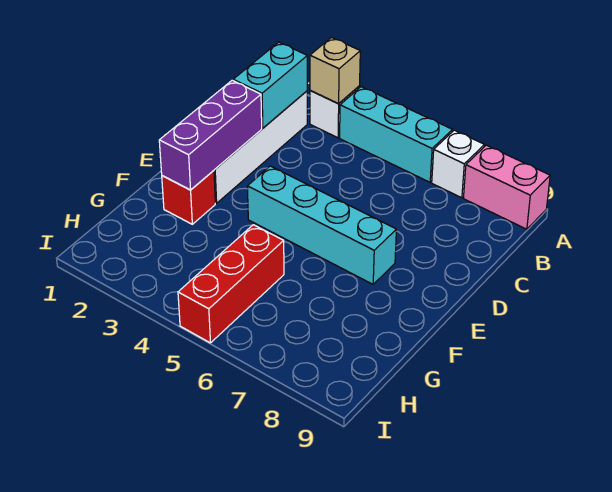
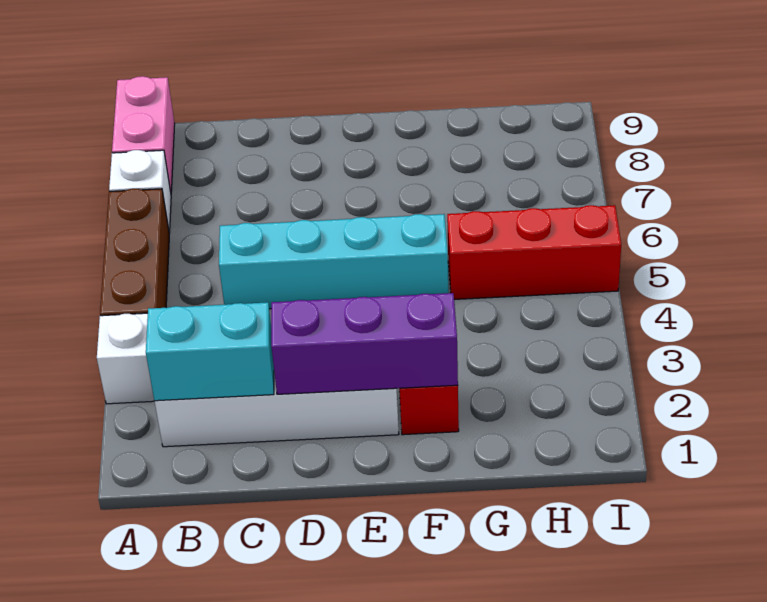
tan 1x1 brick [310,37,360,104] -> none
cyan 1x3 brick [340,87,453,182] -> brown 1x3 brick [100,189,169,316]
cyan 1x4 brick [247,166,396,284] -> cyan 1x4 brick turned to [219,214,448,309]

